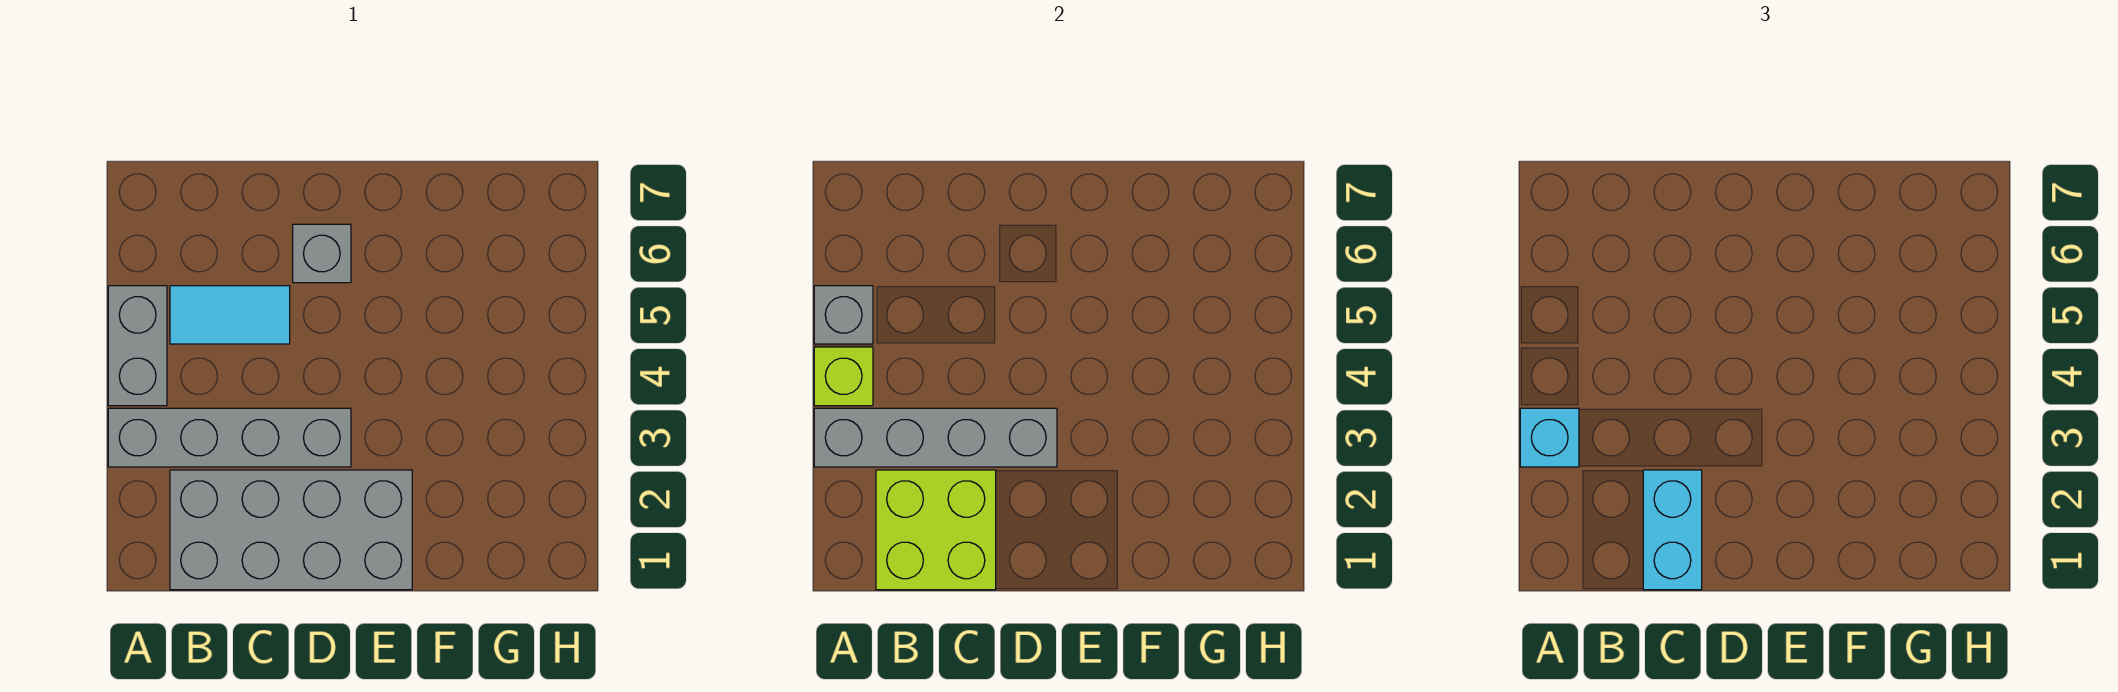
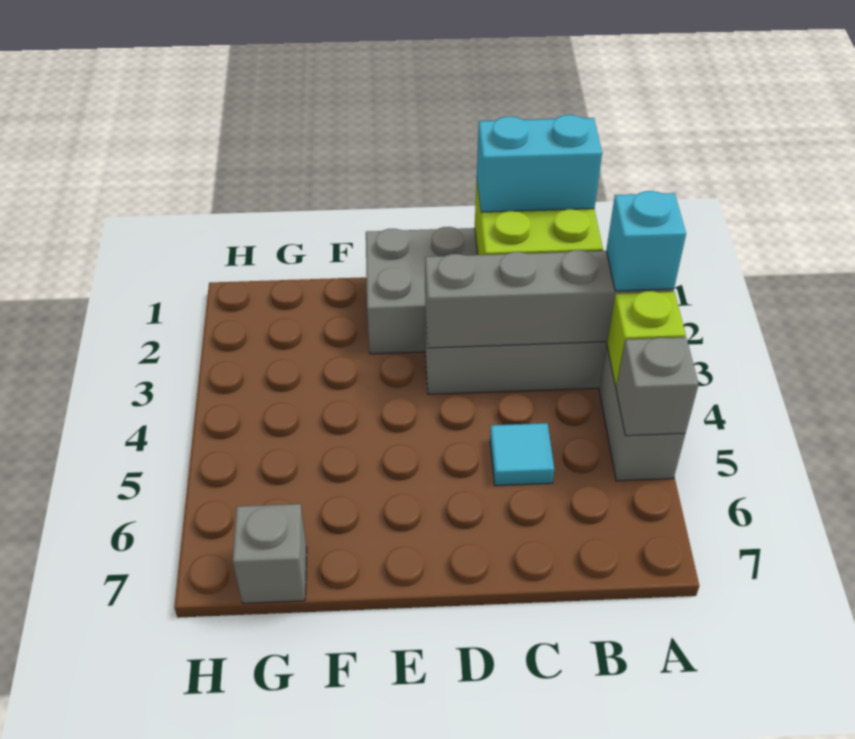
cyan 1x2 tile [170,286,290,344] -> cyan 1x1 tile [490,423,554,486]
cyan 1x2 brick [1643,470,1702,590] -> cyan 1x2 brick turned to [477,115,602,212]
grey 1x1 brick [293,224,351,283] -> grey 1x1 brick moved to [233,504,307,603]

